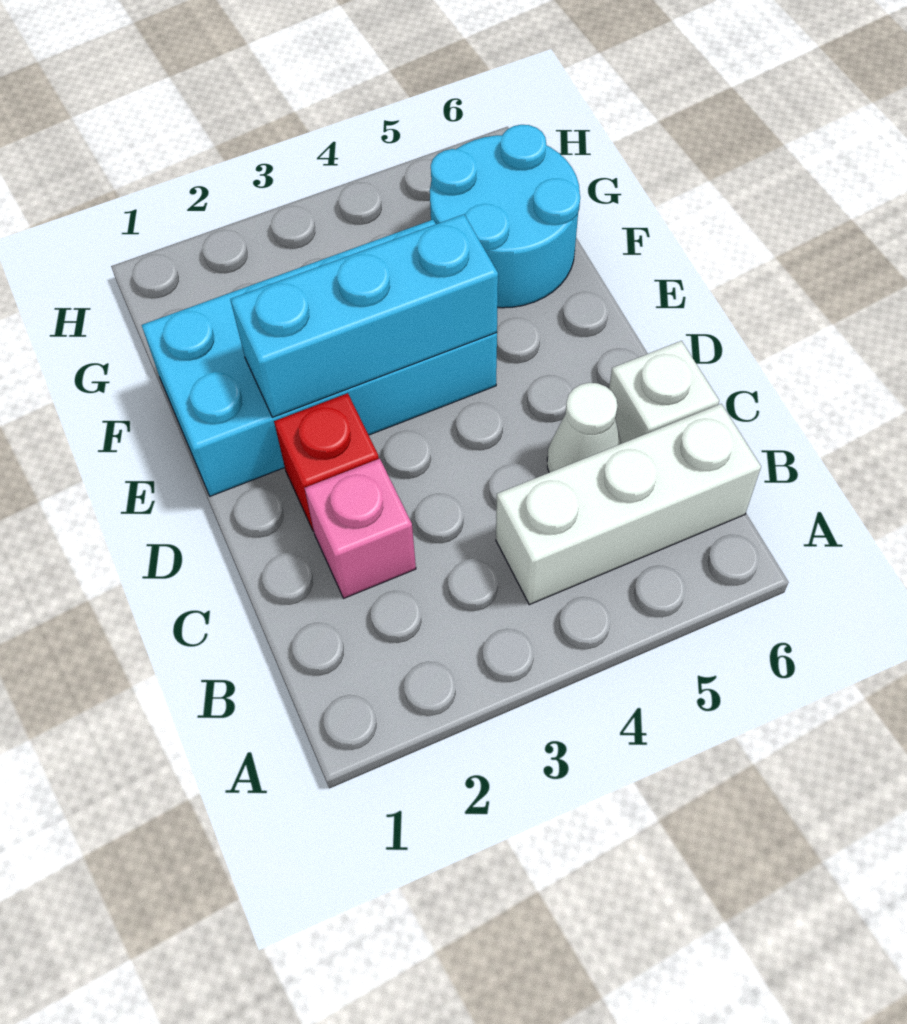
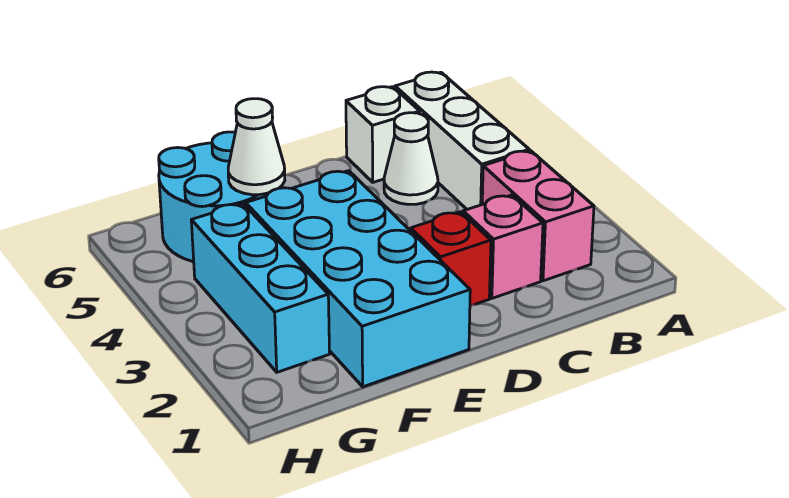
none -> pink 1x2 brick [482,151,594,281]
cyan 1x3 brick [230,214,498,417] -> cyan 1x3 brick moved to [191,204,330,372]
none -> white 1x1 cone [228,99,285,195]

